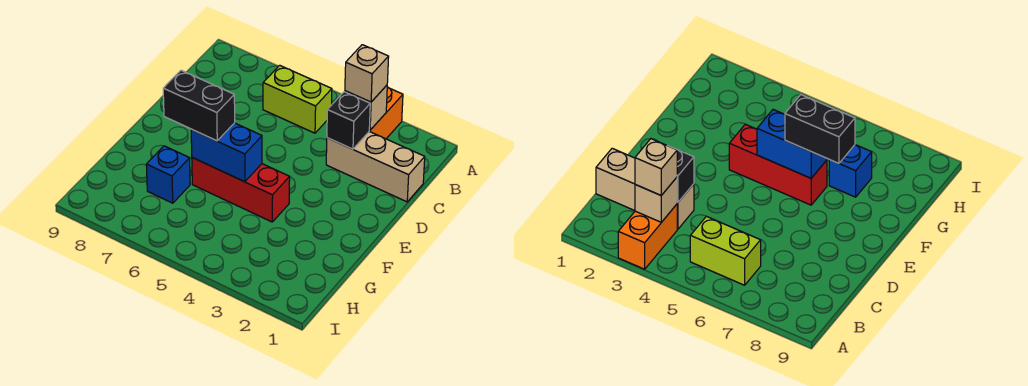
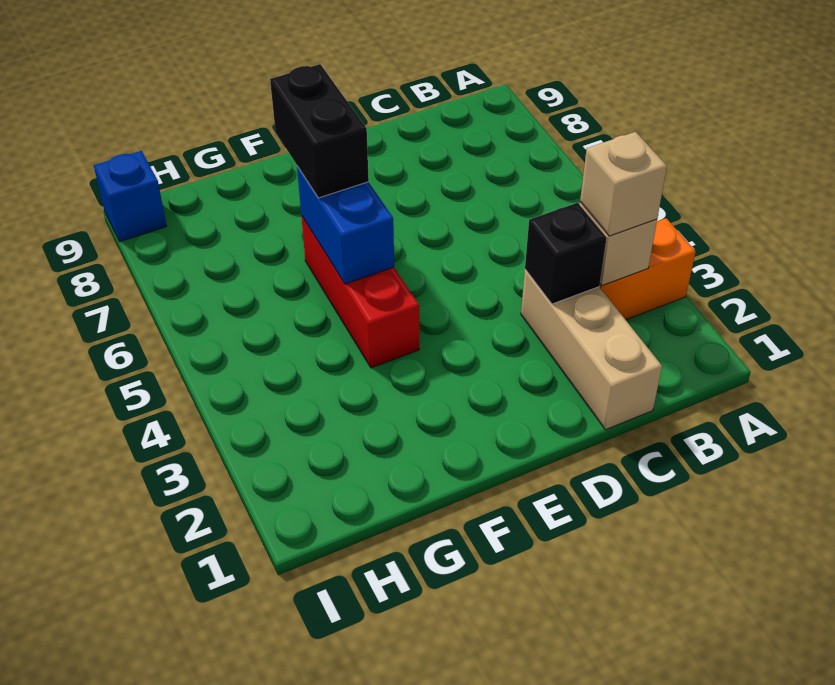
lime 1x2 brick [263,65,332,133] -> none
blue 1x1 brick [146,146,190,203] -> blue 1x1 brick moved to [94,151,166,241]

